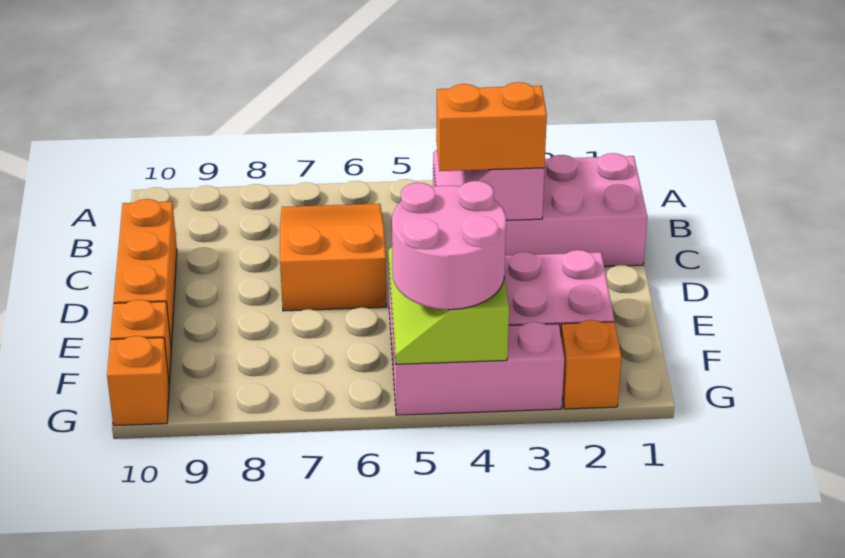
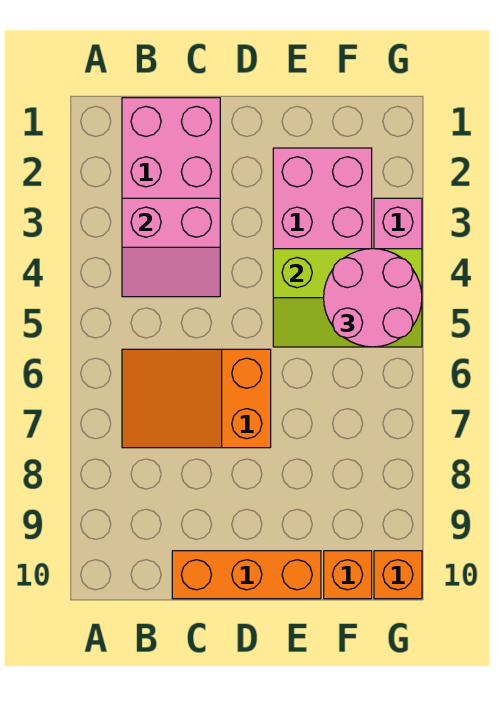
orange 1x2 brick [436,82,547,171] -> none
orange 1x1 brick [561,320,621,409] -> none

